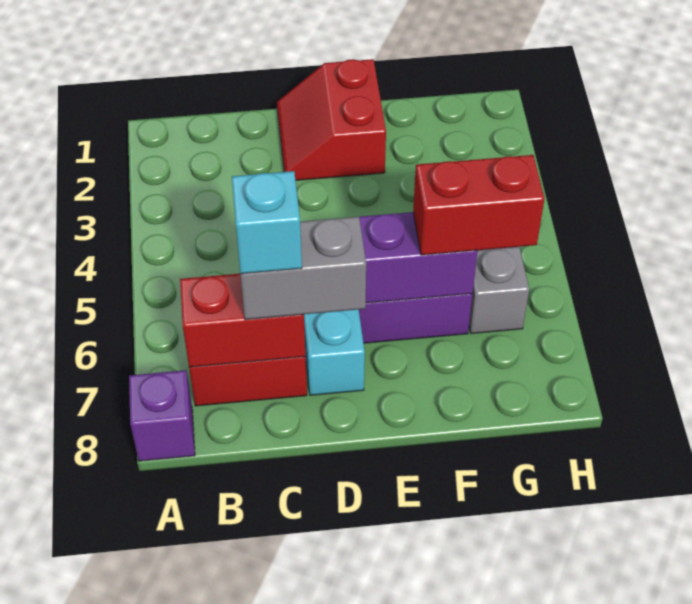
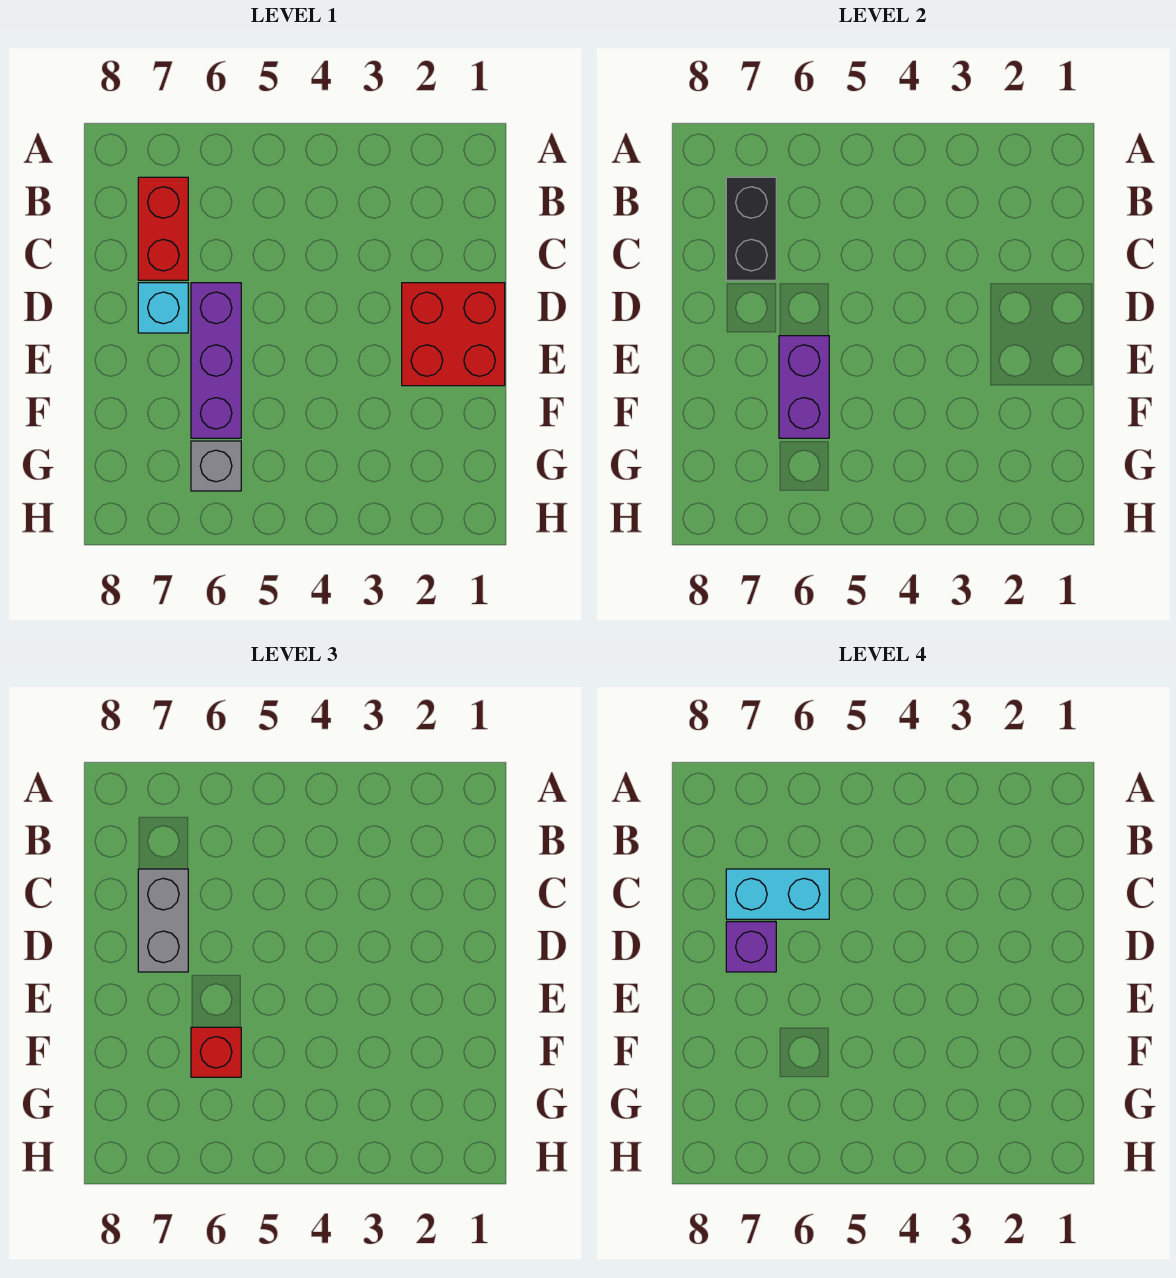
purple 1x1 brick [129,370,195,461] -> purple 1x1 brick moved to [726,922,776,972]
red 1x2 brick [180,274,305,367] -> black 1x2 brick [726,177,776,280]
cyan 1x1 brick [232,171,302,274] -> cyan 1x2 brick [726,869,829,919]
red 2x2 slope [277,59,386,180] -> red 2x2 brick [402,283,505,386]
red 1x2 brick [413,155,545,255] -> red 1x1 brick [191,1027,241,1077]

